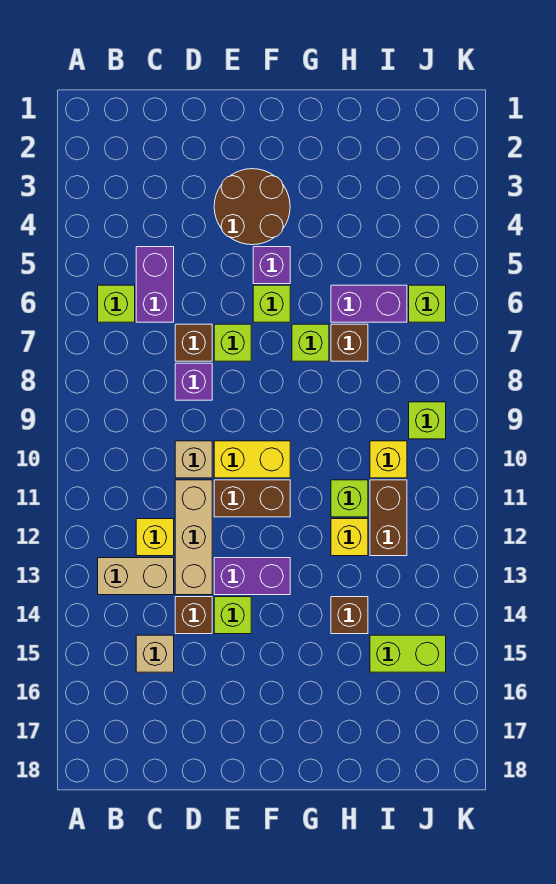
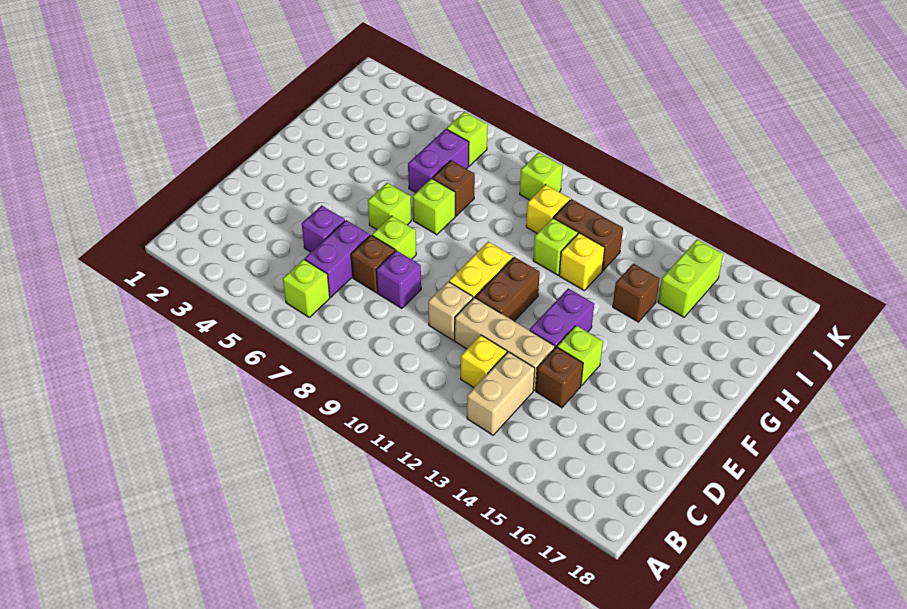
purple 1x2 brick [136,247,174,322] -> purple 1x2 brick turned to [305,220,370,297]
tan 1x1 brick [136,635,174,672] -> none
brown 2x2 round brick [214,169,290,245] -> none
purple 1x1 brick [253,247,290,284] -> purple 1x1 brick moved to [302,205,345,252]

